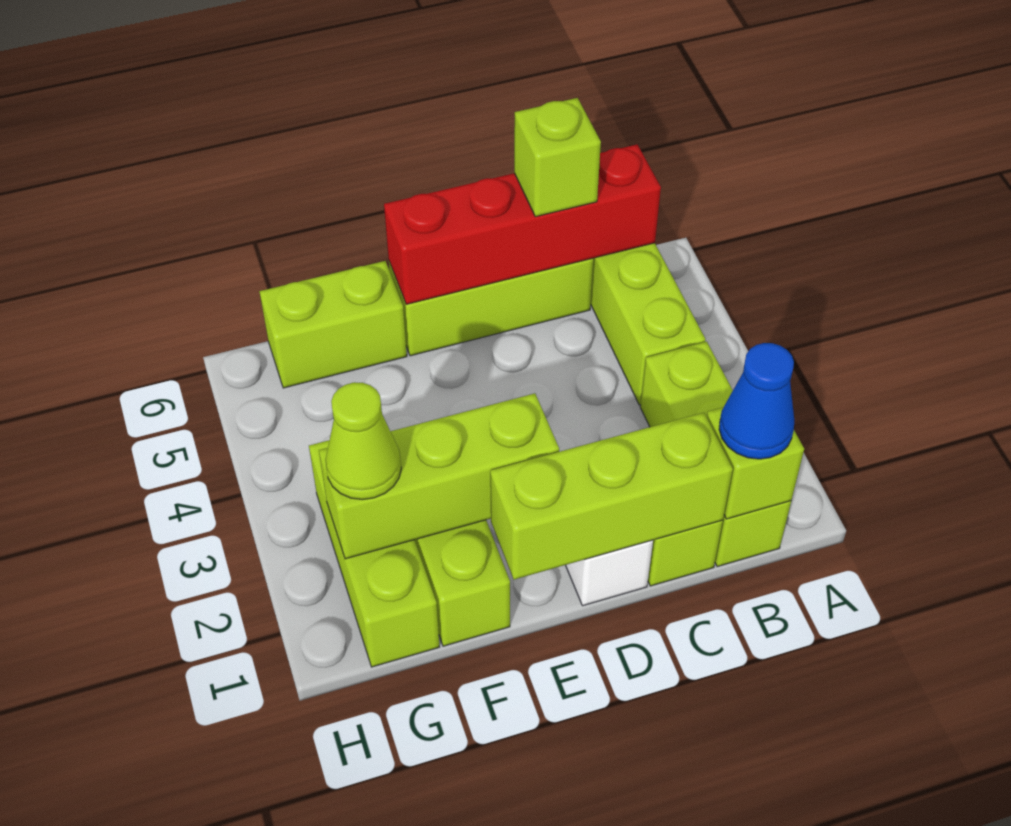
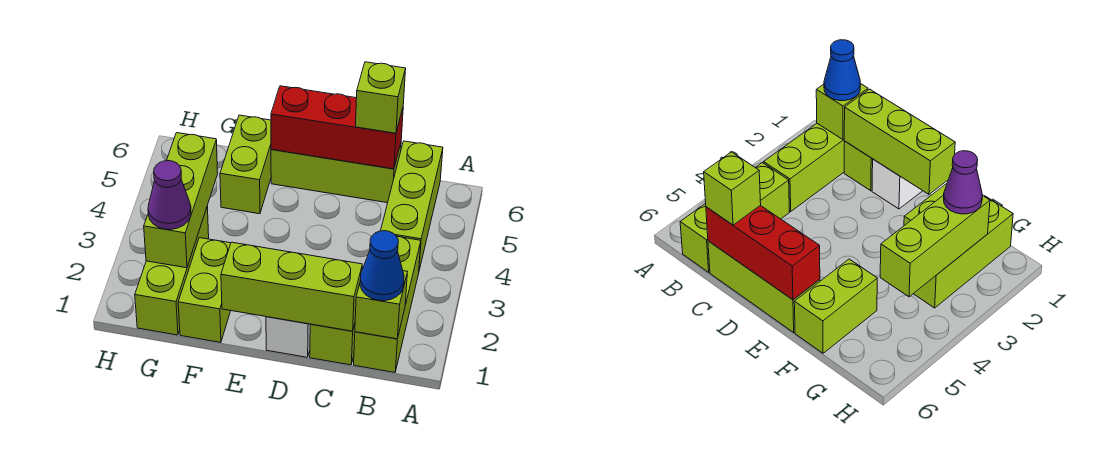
red 1x4 brick [384,145,661,304] -> red 1x3 brick [271,86,403,169]
lime 1x3 brick [319,393,559,559] -> lime 1x3 brick turned to [144,133,218,268]
lime 1x2 brick [259,261,407,388] -> lime 1x2 brick turned to [220,115,271,214]
lime 1x1 cone [326,382,401,500] -> purple 1x1 cone [148,161,191,229]

